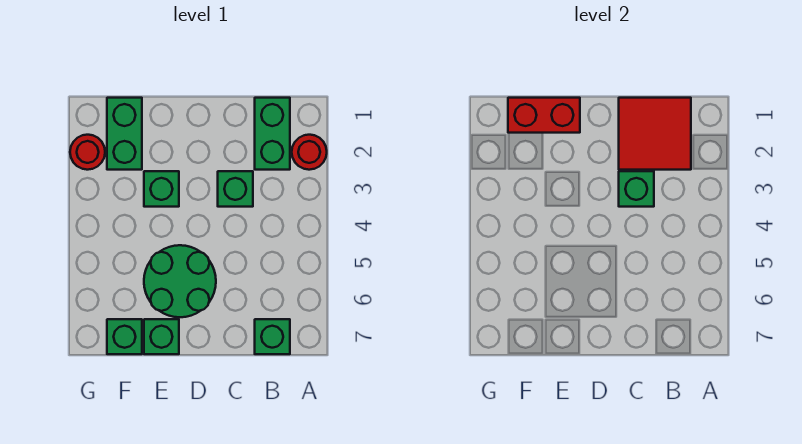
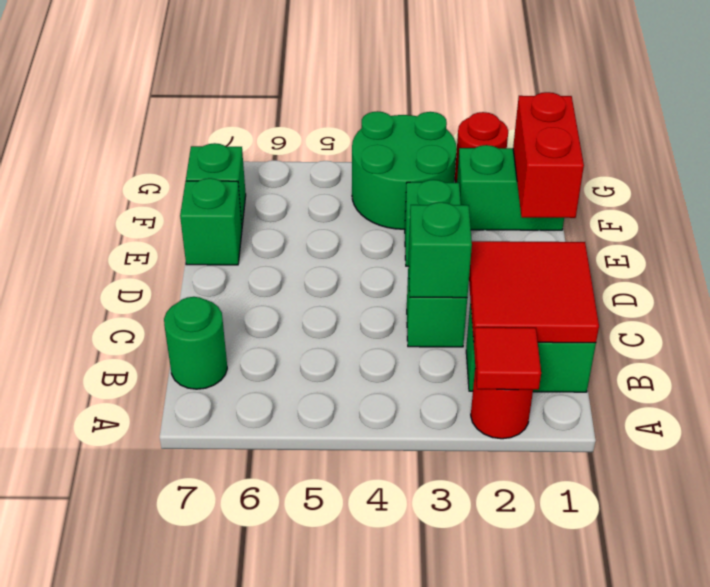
none -> red 1x1 tile [474,327,541,390]
green 1x1 brick [255,319,290,354] -> green 1x1 round brick [164,297,227,389]
green 2x2 round brick [144,245,216,317] -> green 2x2 round brick moved to [352,111,457,229]

